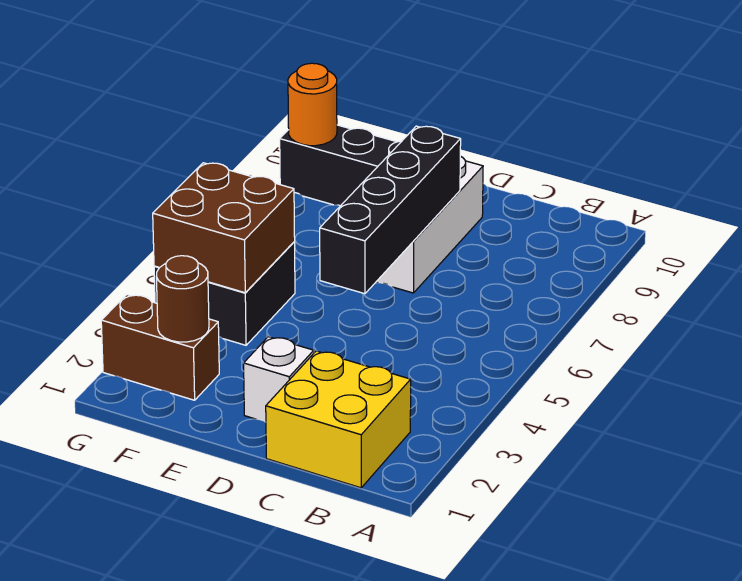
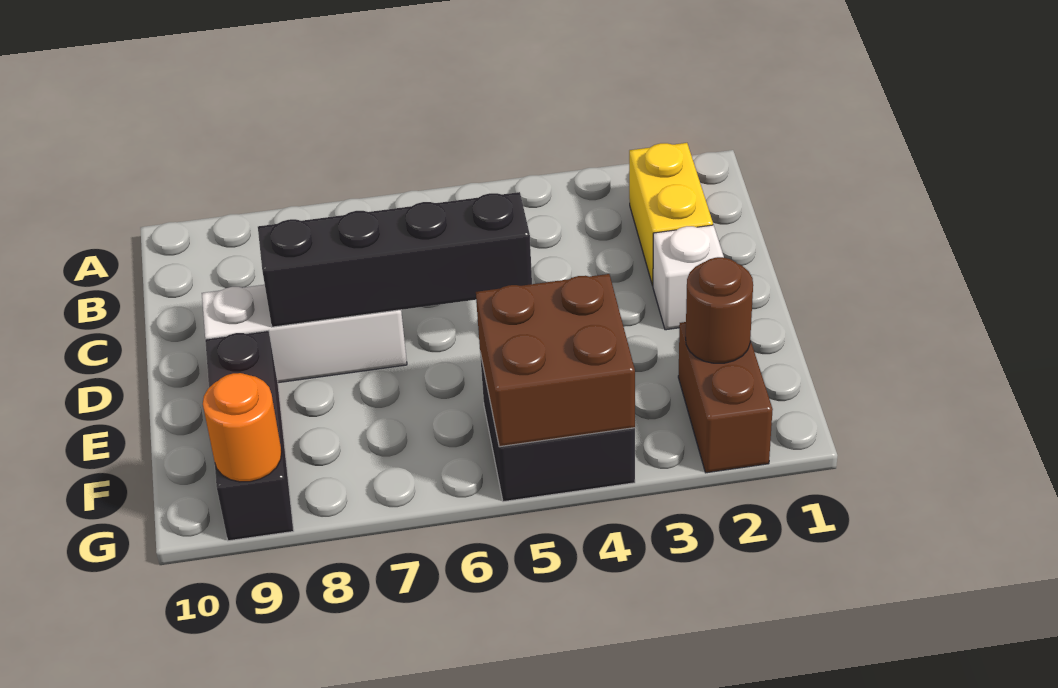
yellow 2x2 brick [266,351,411,488] -> yellow 1x2 brick [629,143,713,286]

